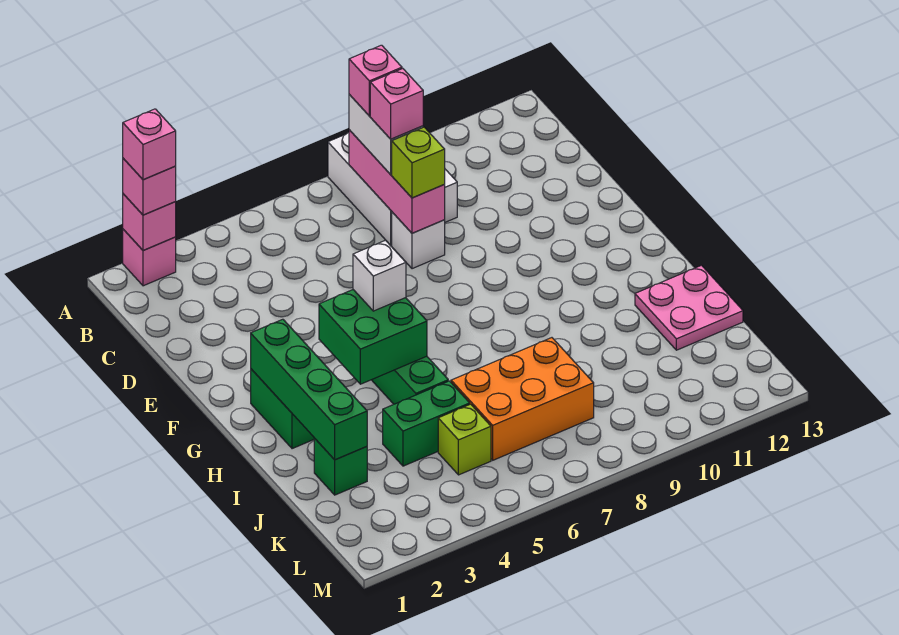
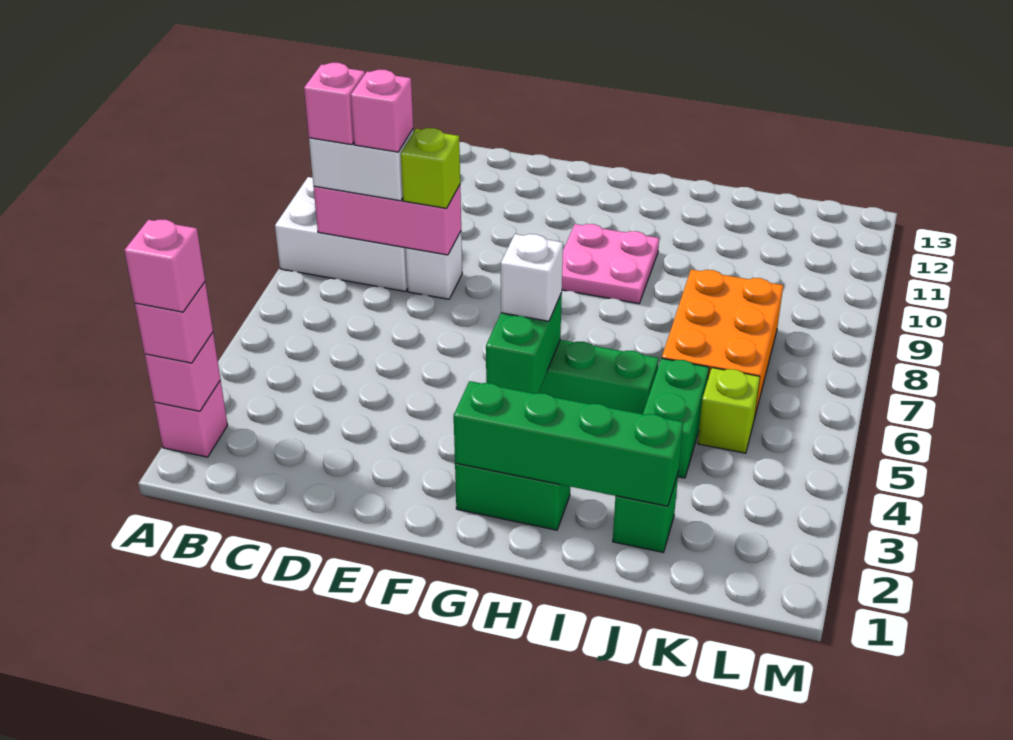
green 2x2 brick [319,290,427,384] -> green 1x2 brick [486,293,562,394]
pink 2x2 plate [635,265,743,350] -> pink 2x2 plate moved to [562,224,659,304]

